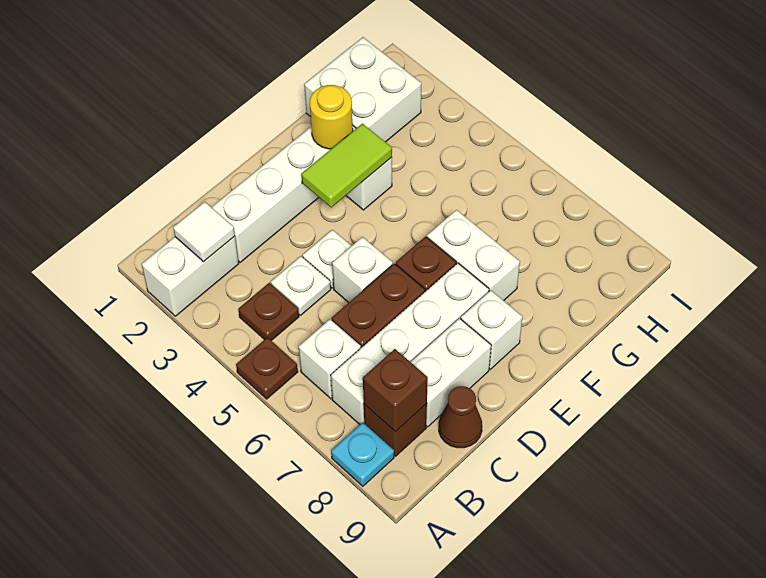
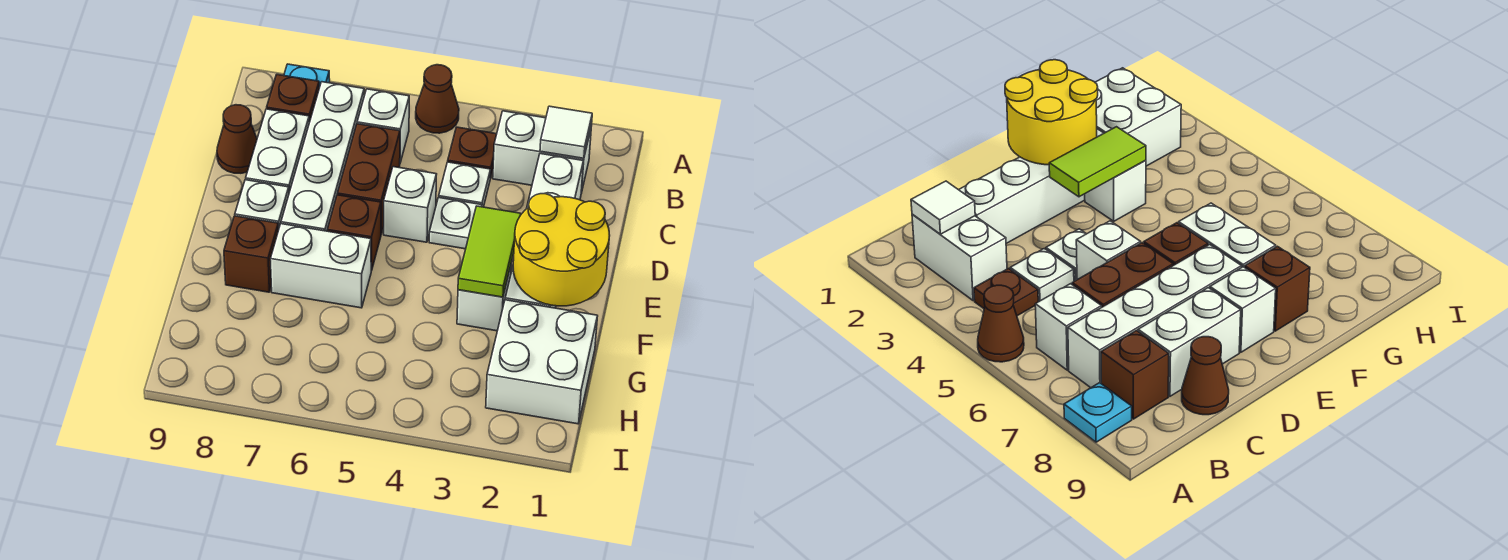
white 1x2 brick [142,236,239,316] -> white 1x2 brick turned to [493,111,591,193]
brown 1x1 plate [236,337,298,399] -> brown 1x1 cone [416,65,459,133]
brown 1x1 brick [363,349,428,432] -> brown 1x1 brick moved to [224,216,279,292]
yellow 1x1 round brick [310,85,353,149] -> yellow 2x2 round brick [513,194,610,306]

